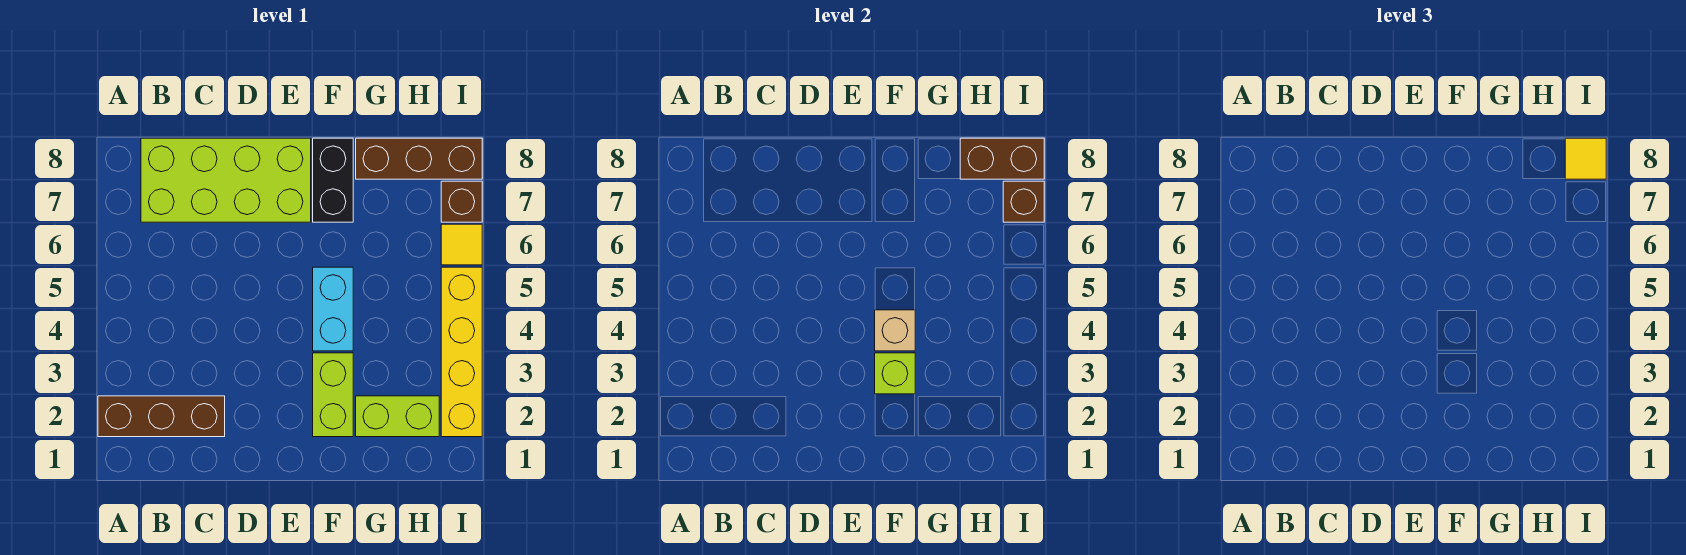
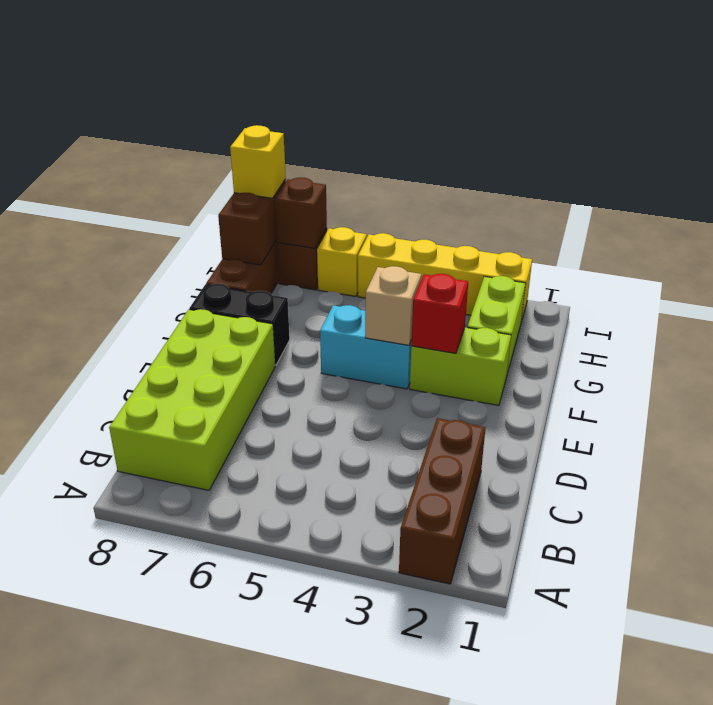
lime 1x1 brick [875,353,915,394] -> red 1x1 brick [411,274,468,353]
yellow 1x1 tile [441,224,482,265] -> yellow 1x1 brick [317,227,367,296]
yellow 1x1 tile [1565,138,1606,179] -> yellow 1x1 brick [230,125,286,198]

